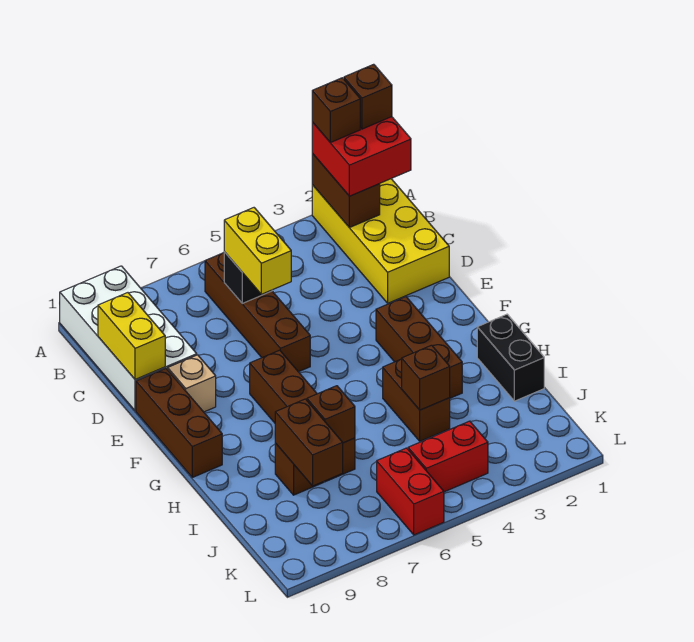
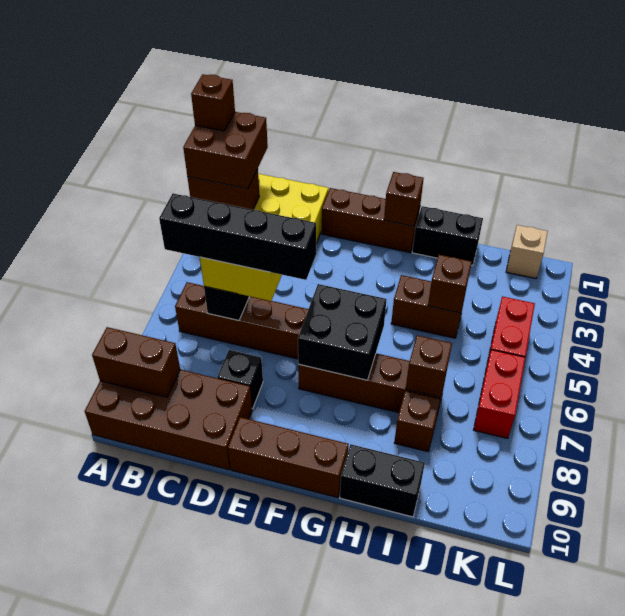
red 2x2 brick [312,117,411,196] -> brown 2x2 brick [183,112,268,189]
brown 1x1 brick [312,78,360,143] -> brown 1x1 brick moved to [384,172,424,226]
white 2x4 brick [60,266,197,411] -> brown 2x4 brick [85,370,252,470]
none -> black 1x4 brick [159,193,316,280]
yellow 1x2 brick [98,293,165,380] -> none
none -> black 1x1 brick [217,350,263,409]
tan 1x1 brick [168,355,216,412] -> tan 1x1 brick moved to [506,225,548,278]
brown 1x3 brick [376,297,462,398] -> brown 1x3 brick moved to [322,188,420,253]
none -> black 2x2 brick [298,284,387,380]
none -> black 1x2 brick [340,444,425,517]
brown 1x2 brick [275,399,343,486] -> brown 1x2 brick moved to [92,327,180,397]
red 1x2 brick [377,448,444,535] -> red 1x2 brick turned to [474,350,525,438]

